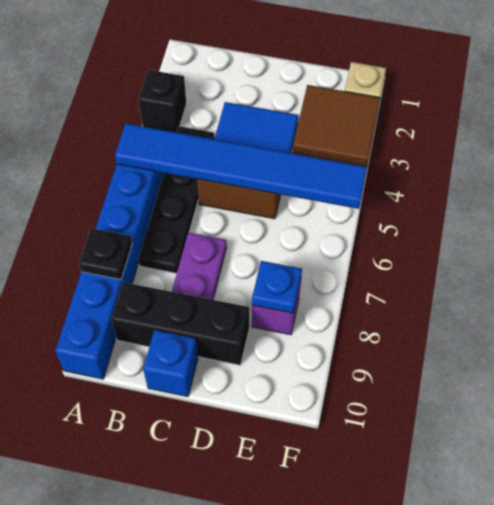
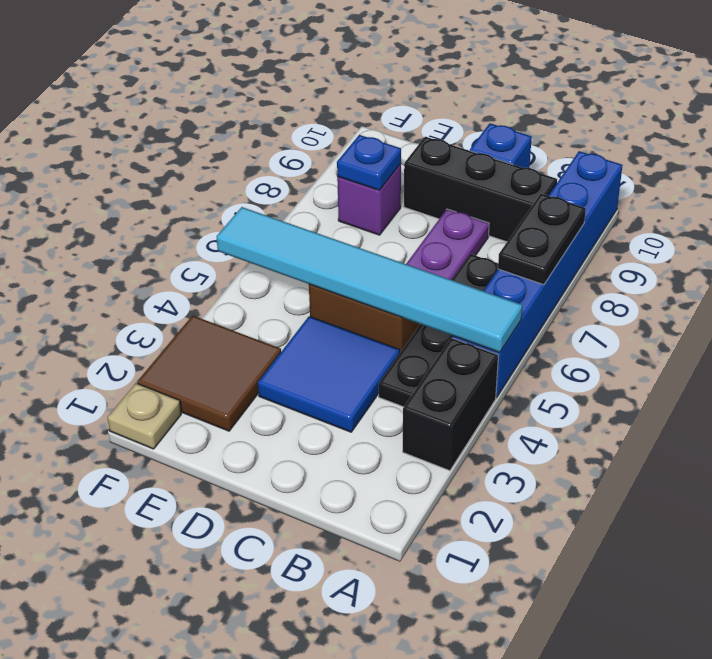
black 1x1 brick [138,70,186,132] -> black 1x2 brick [403,338,498,471]
blue 1x6 tile [115,123,367,209] -> cyan 1x6 tile [216,207,522,353]
black 1x1 plate [79,228,132,279] -> black 1x2 plate [498,194,586,285]

